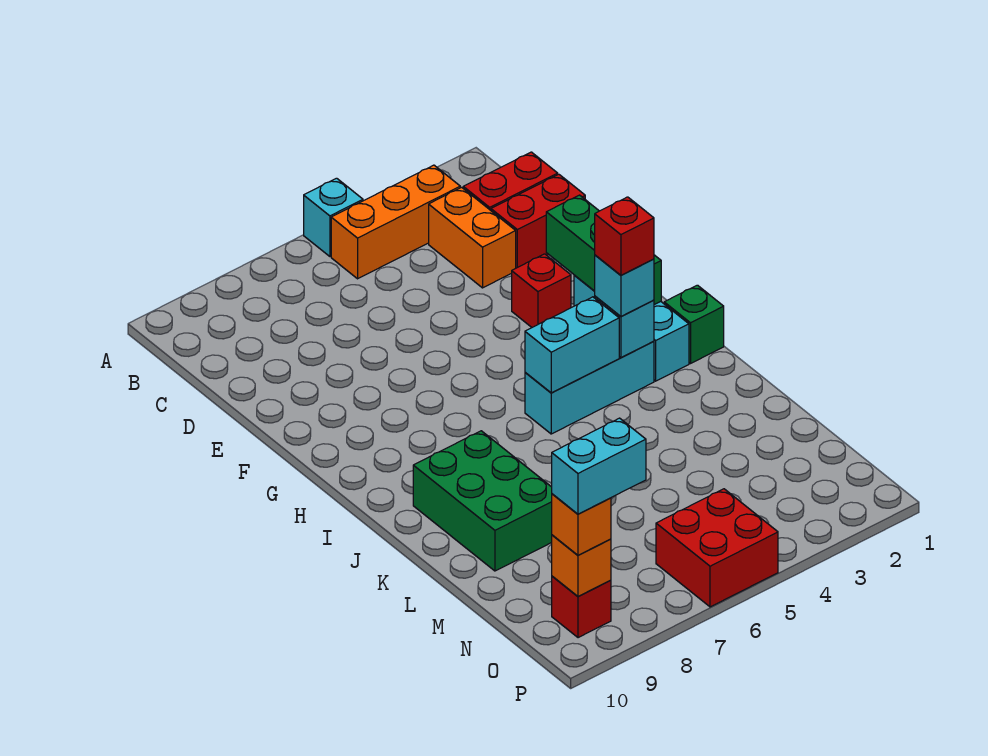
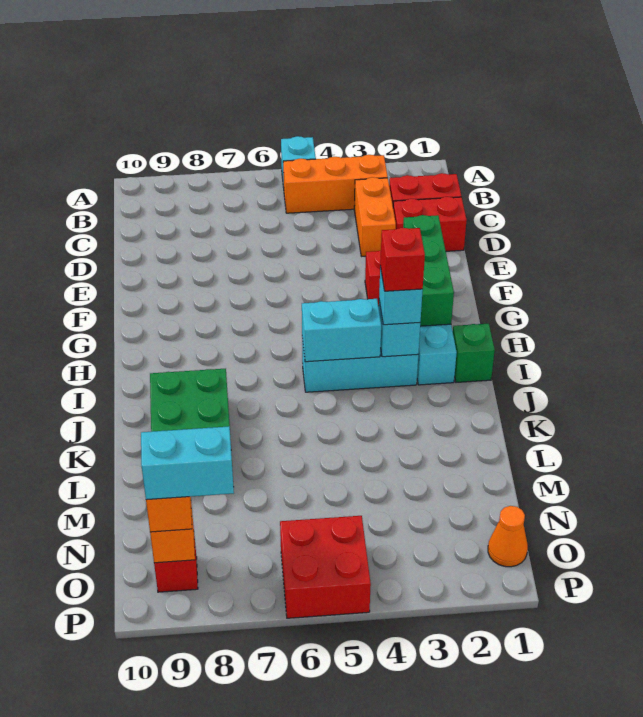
none -> orange 1x1 cone [488,506,528,567]

